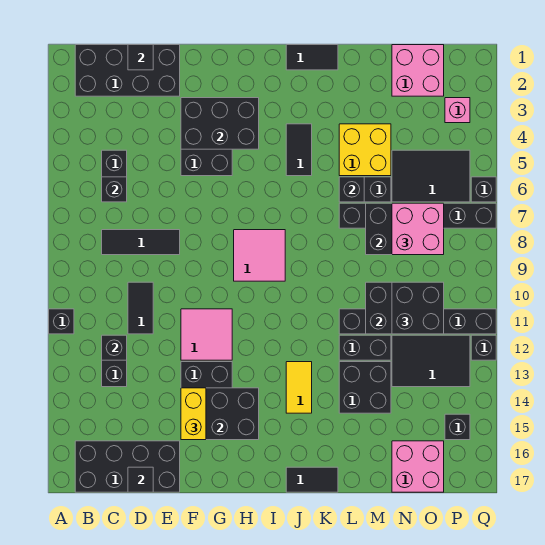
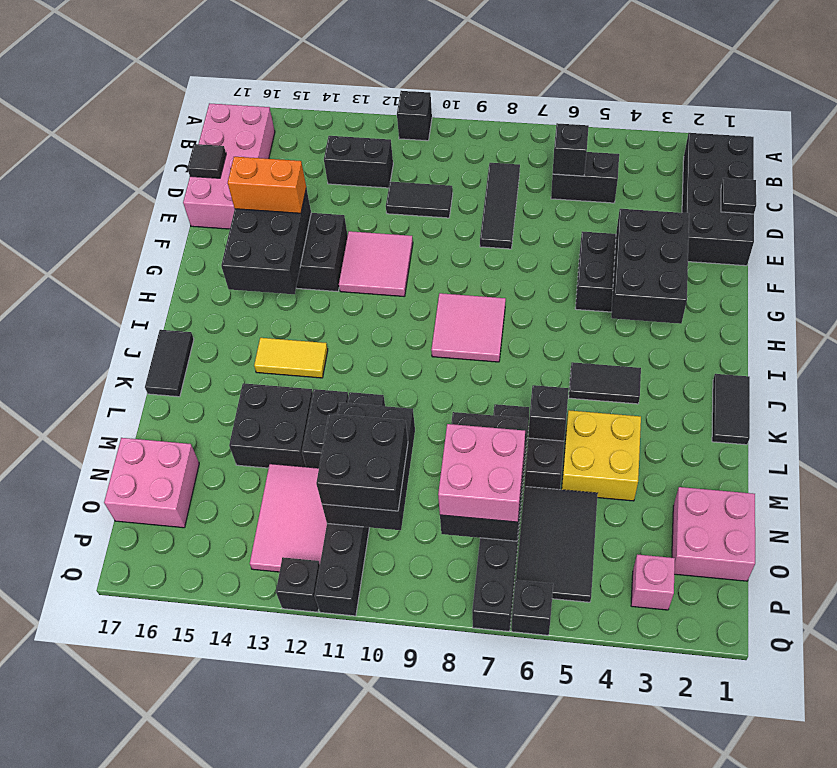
black 2x4 brick [75,441,180,492] -> pink 2x4 brick [183,103,275,229]
black 1x1 brick [102,335,127,360] -> none
yellow 1x2 brick [181,388,206,440] -> orange 1x2 brick [228,157,306,213]
black 2x3 tile [392,335,470,387] -> pink 2x3 tile [250,464,327,572]
black 1x1 brick [445,414,470,440] -> none

